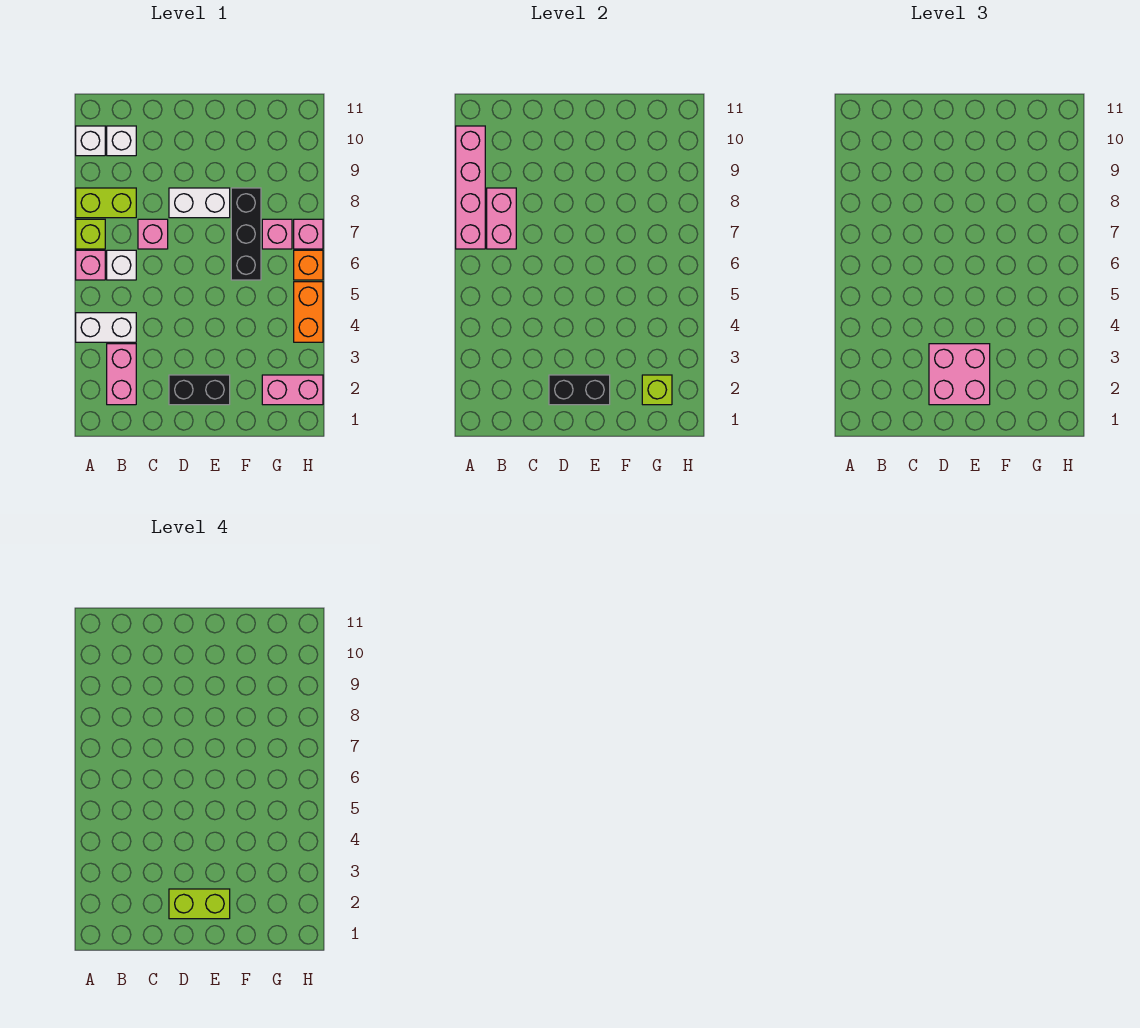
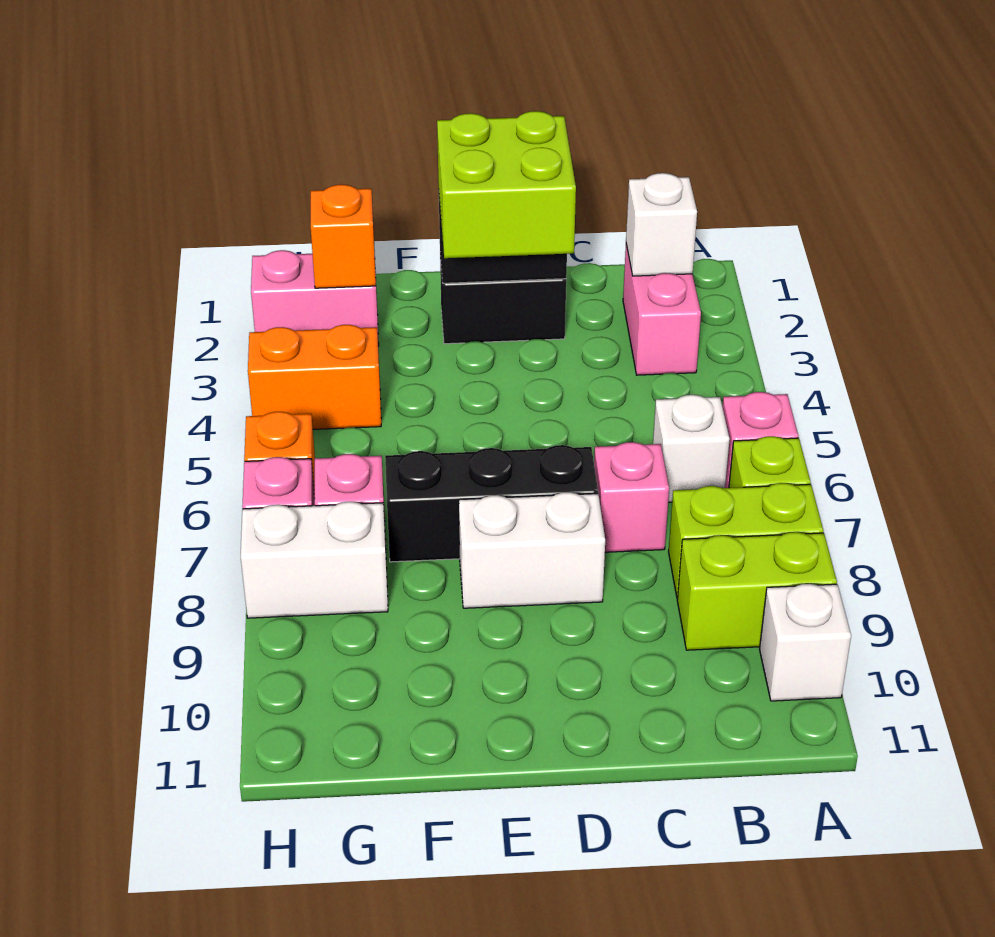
white 1x2 brick [76,313,136,342] -> white 1x2 brick moved to [241,502,388,618]
pink 1x4 brick [456,126,485,249] -> none
pink 1x2 brick [487,188,516,249] -> none
white 1x1 brick [107,126,136,156] -> white 1x1 brick moved to [626,173,697,276]
pink 2x2 brick [929,344,990,405] -> lime 2x2 brick [437,111,576,258]
lime 1x2 brick [169,889,230,919] -> lime 1x2 brick moved to [677,532,837,650]
black 1x3 brick [231,188,261,280] -> black 1x3 brick turned to [385,445,598,562]
lime 1x1 brick [642,375,672,405] -> orange 1x1 brick [311,185,376,288]
orange 1x2 brick [294,282,323,342] -> orange 1x2 brick turned to [248,325,381,429]

